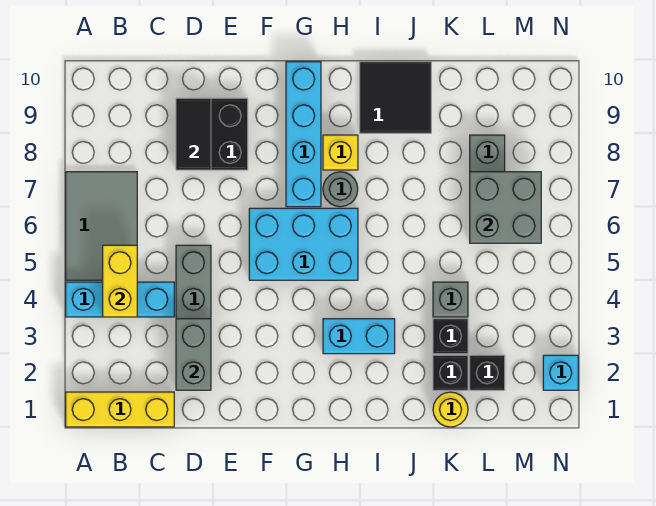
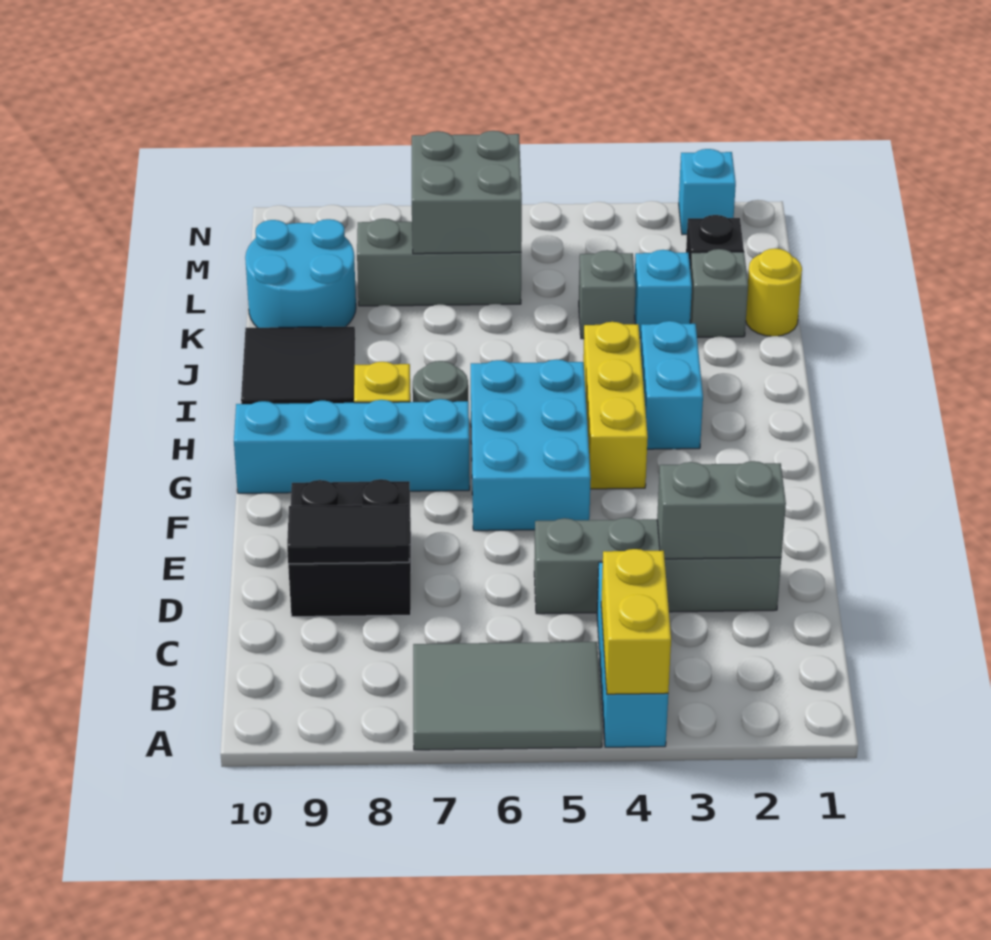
yellow 1x3 brick [66,392,174,427] -> yellow 1x3 brick moved to [583,322,648,489]
yellow 1x2 brick [103,245,137,317] -> yellow 1x2 brick turned to [601,549,671,694]
black 1x1 brick [433,355,468,390] -> grey 1x1 brick [690,249,748,337]
black 1x1 brick [433,319,468,354] -> cyan 1x1 brick [634,250,692,338]
none -> cyan 2x2 round brick [245,219,356,328]

